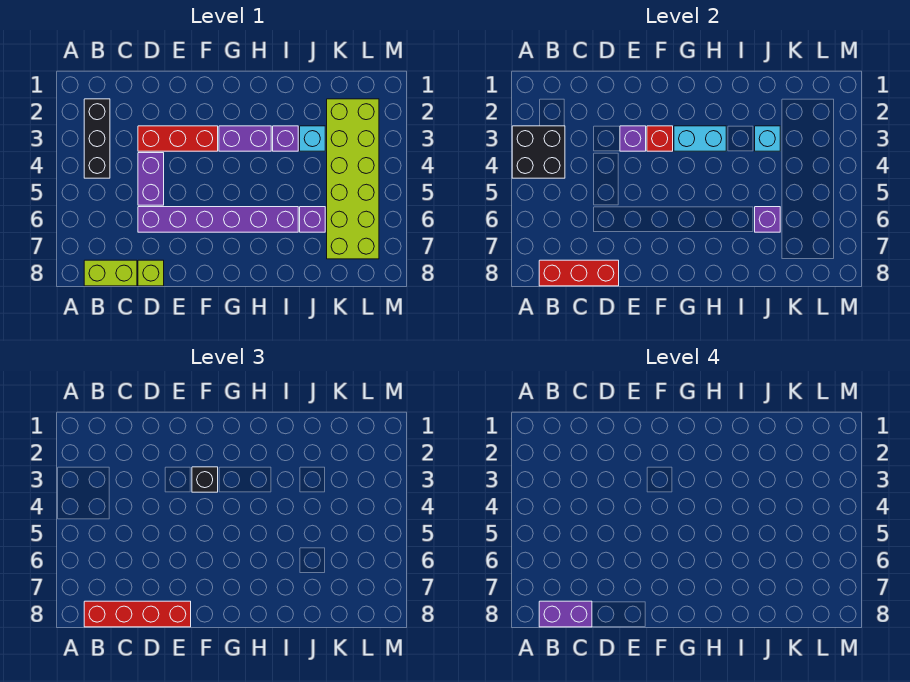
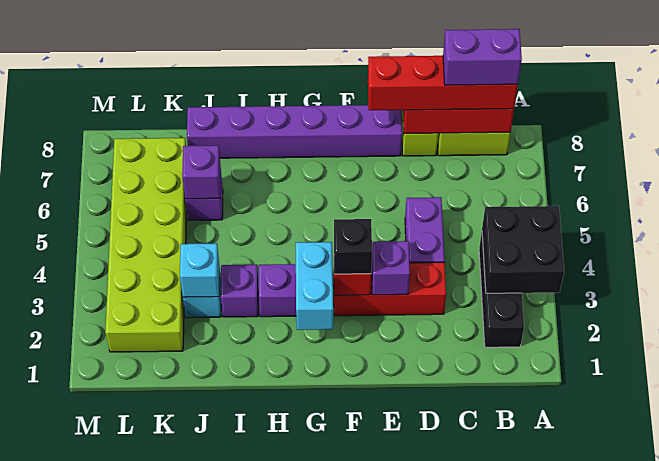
purple 1x6 brick [138,207,298,232] -> purple 1x6 brick moved to [187,105,402,158]
cyan 1x2 brick [674,126,726,151] -> cyan 1x2 brick turned to [296,242,333,330]

